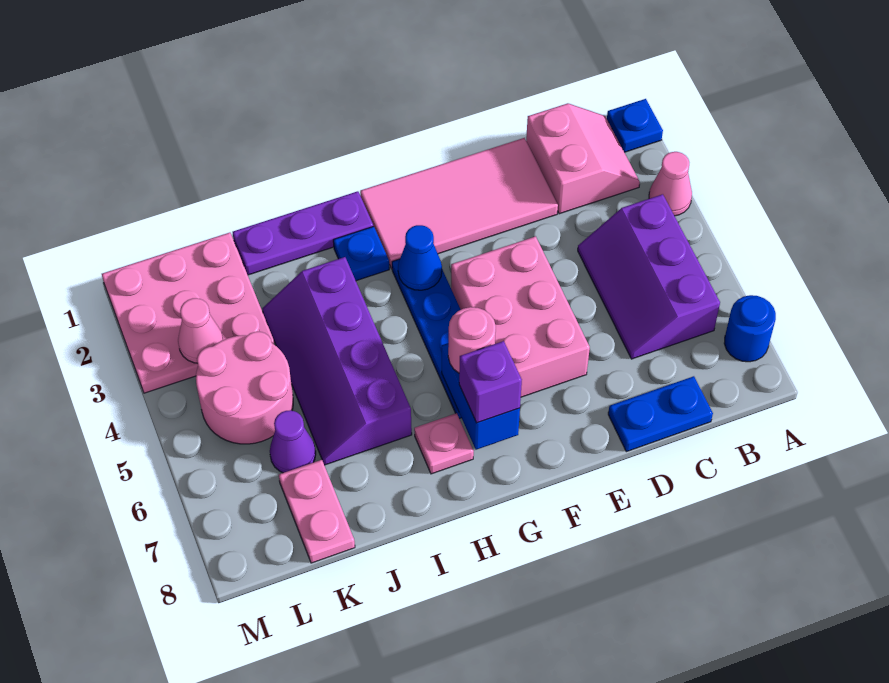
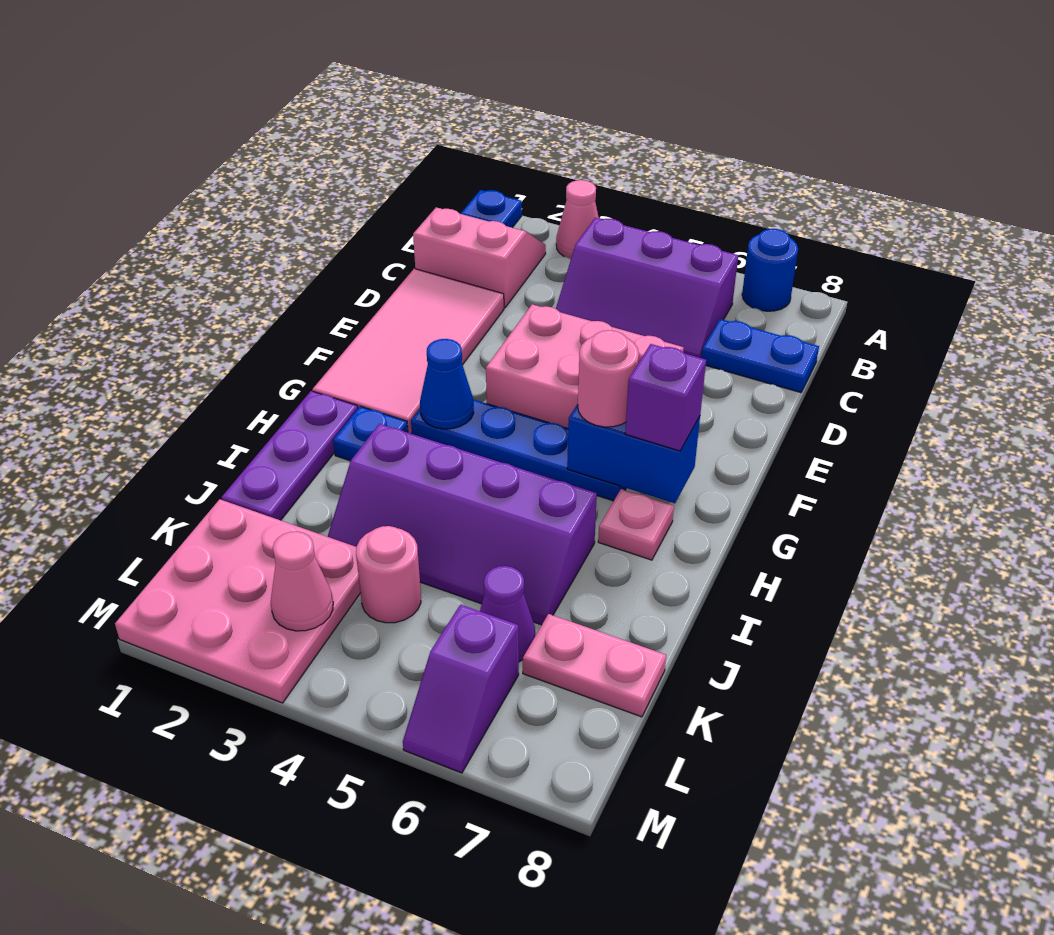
blue 1x2 plate [608,376,713,452] -> blue 1x2 plate turned to [702,319,819,393]
pink 2x2 round brick [196,332,293,444] -> pink 1x1 round brick [356,526,421,623]
none -> purple 1x2 slope [403,605,519,773]

